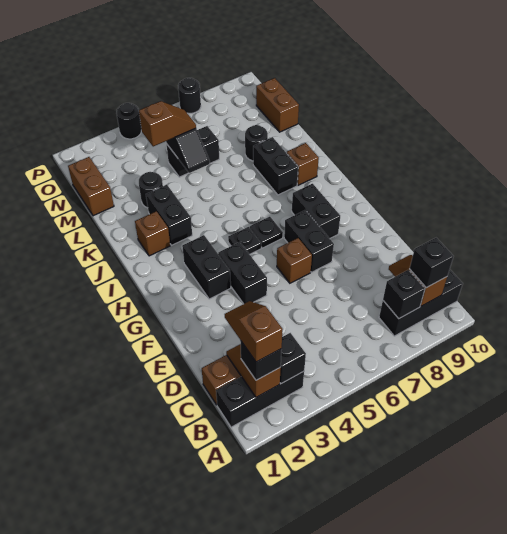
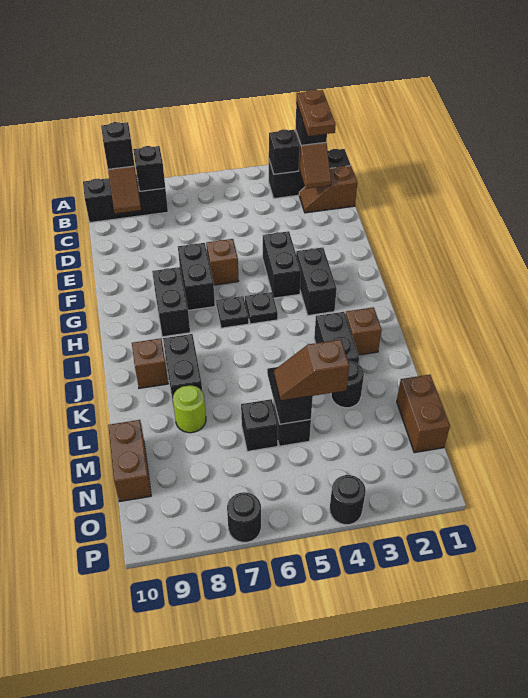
brown 1x2 slope [225,301,283,362] -> brown 1x2 plate [296,89,336,136]
black 1x1 round brick [245,125,268,161] -> lime 1x1 round brick [173,385,206,433]

